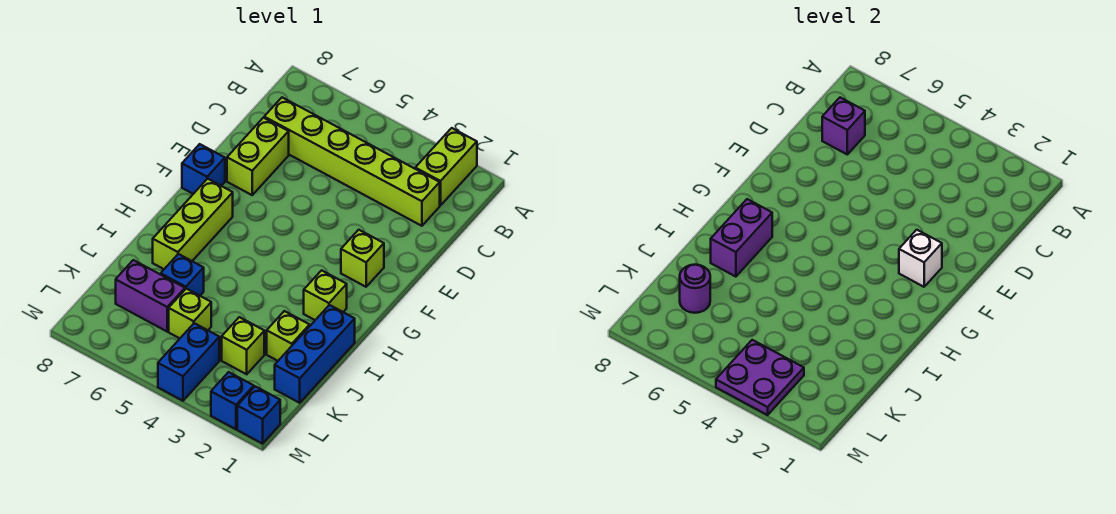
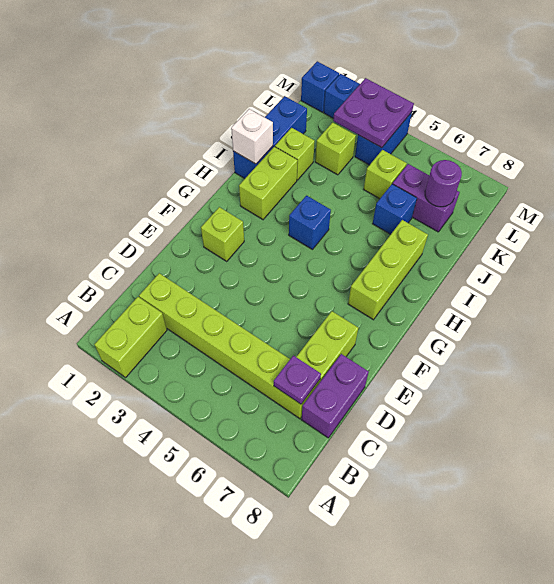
purple 1x1 brick [822,97,865,154] -> purple 1x1 plate [274,355,321,404]
white 1x1 brick [899,230,942,287] -> white 1x1 brick moved to [231,109,273,164]
blue 1x1 brick [182,144,225,194] -> blue 1x1 brick moved to [289,196,331,250]
lime 1x1 brick [304,270,347,320] -> lime 1x2 brick [239,147,298,219]
purple 1x2 brick [711,199,772,277] -> purple 1x2 brick moved to [301,354,369,438]

